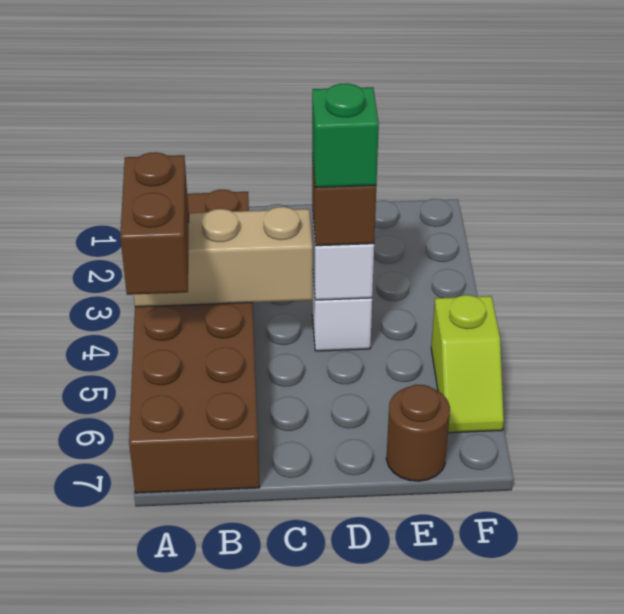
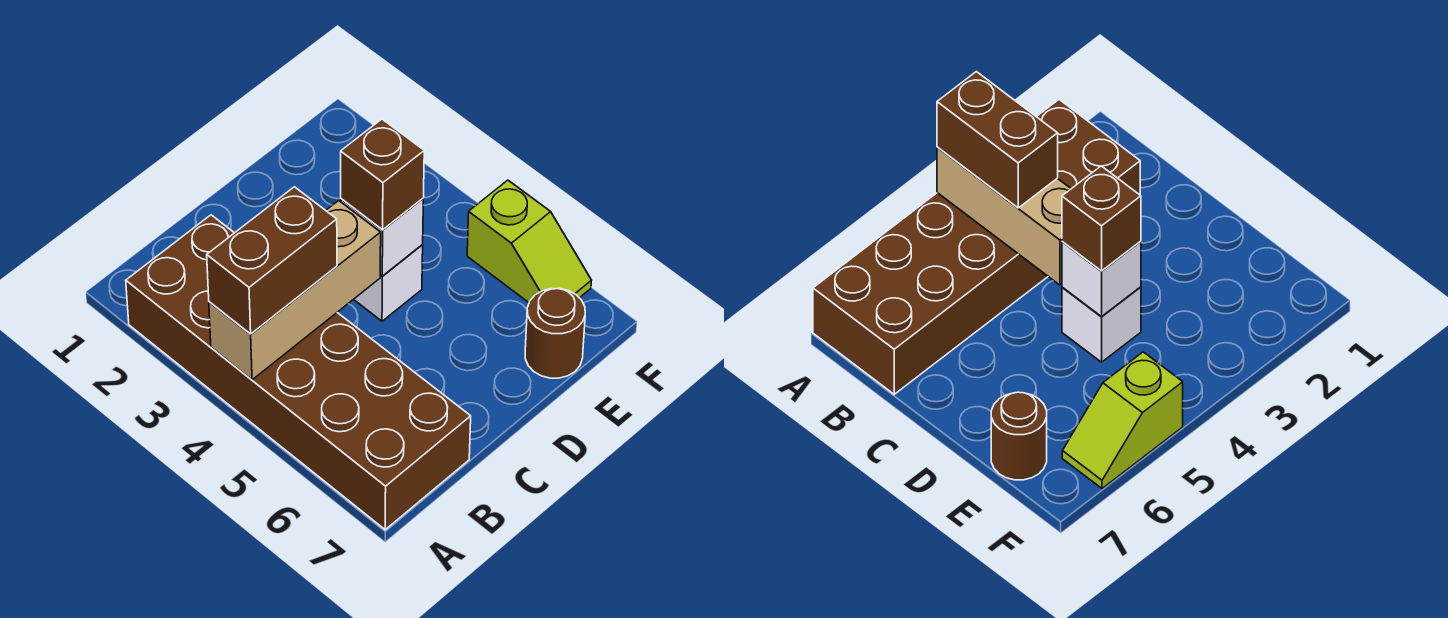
brown 1x2 brick [120,152,189,295] -> brown 1x2 brick turned to [207,187,337,334]
green 1x1 brick [312,84,379,188] -> none

